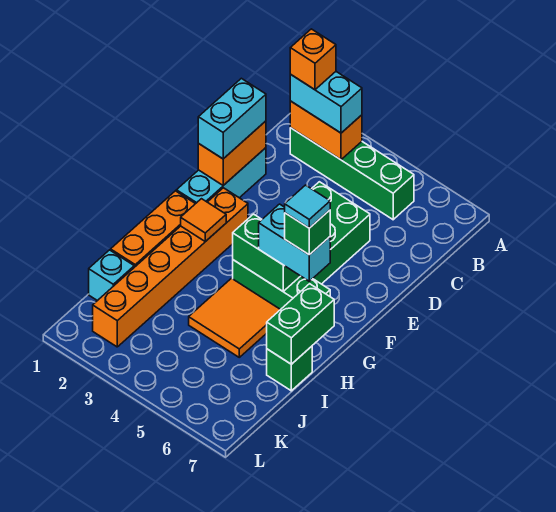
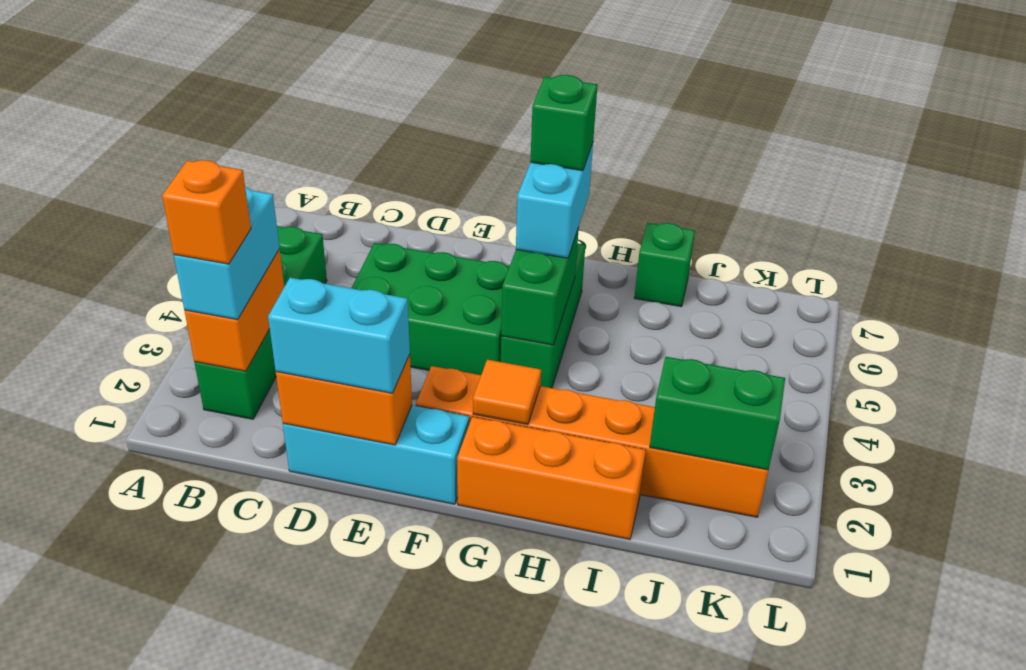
cyan 1x1 tile [285,185,330,228] -> none
orange 2x2 tile [189,278,280,357] -> none
green 1x2 brick [267,284,334,364] -> green 1x2 brick moved to [650,357,785,470]
cyan 1x1 brick [89,250,134,301] -> none

